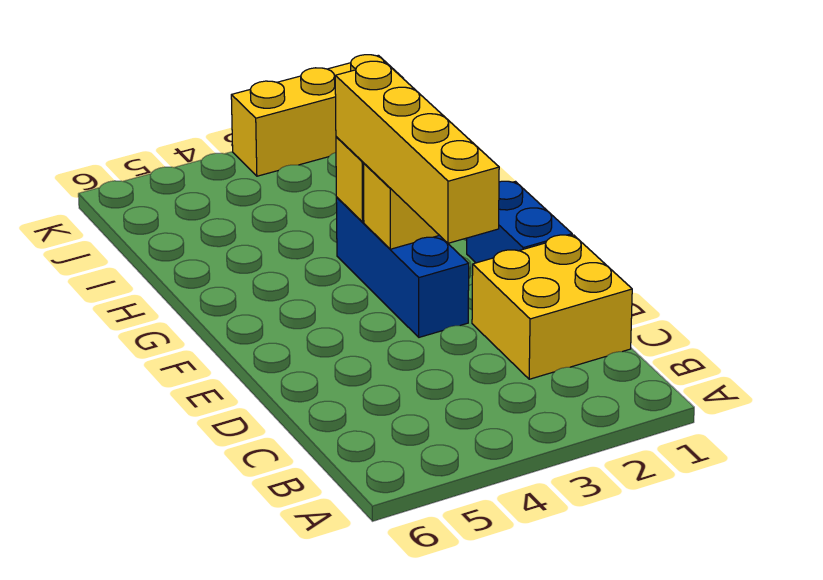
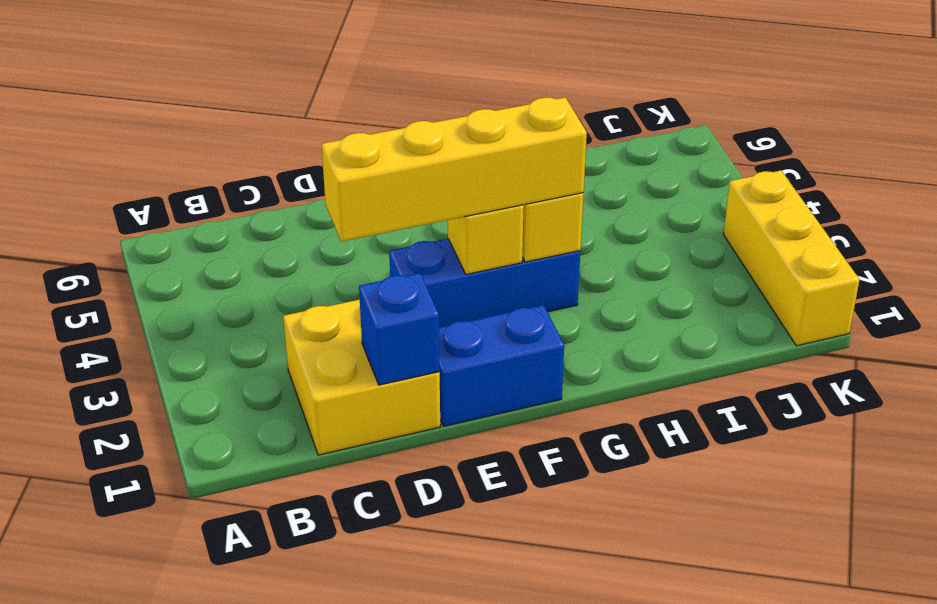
none -> blue 1x1 brick [359,273,440,385]

